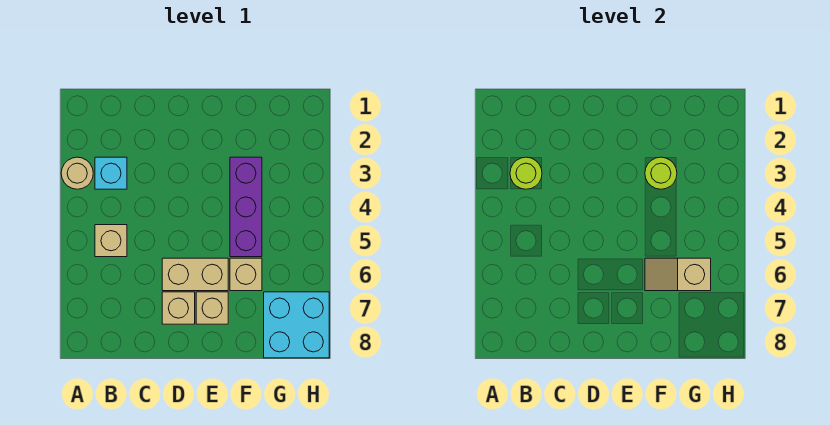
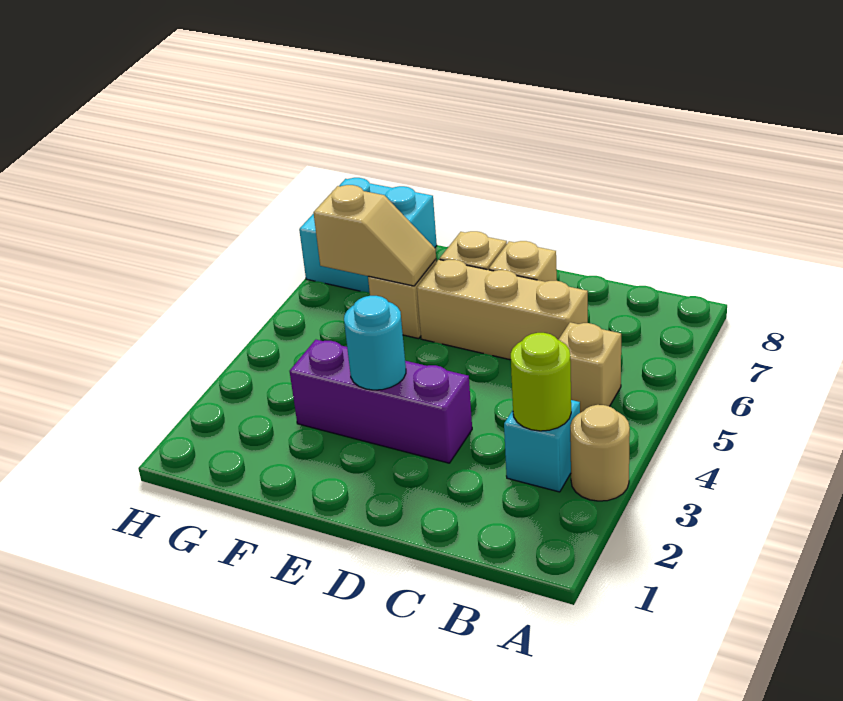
tan 1x2 brick [162,258,228,291] -> tan 1x3 brick [417,260,588,360]
none -> cyan 1x1 round brick [344,296,406,390]
purple 1x3 brick [230,157,262,257] -> purple 1x3 brick turned to [290,340,472,463]
lime 1x1 round brick [645,157,677,189] -> none

